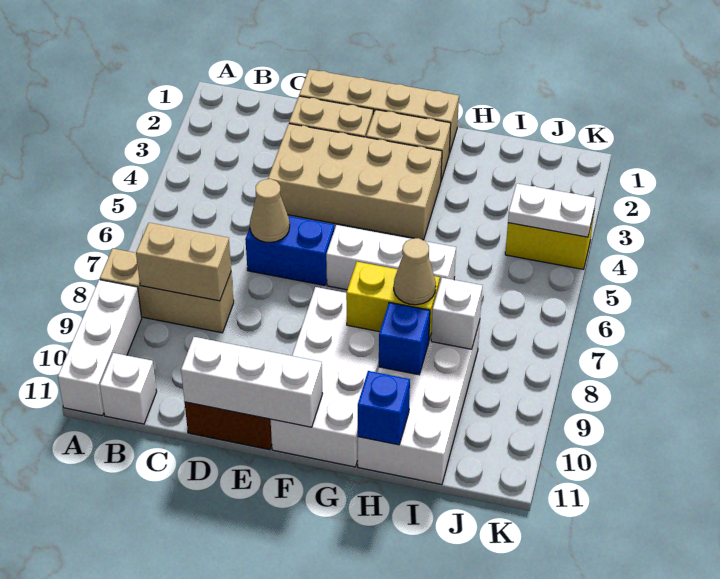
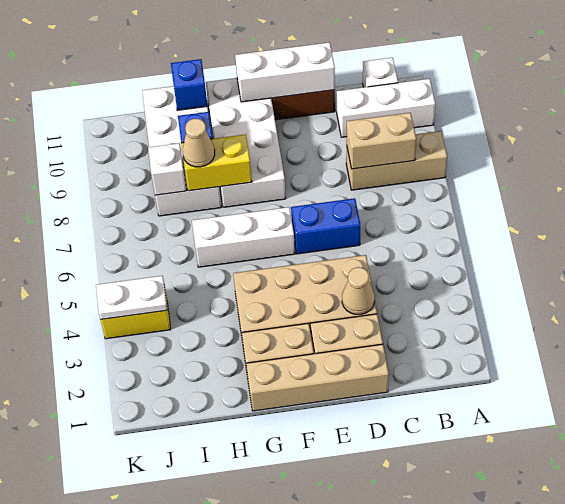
white 1x3 brick [58,280,142,416] -> white 1x3 brick turned to [337,79,435,137]
tan 1x1 cone [250,179,290,242] -> tan 1x1 cone moved to [342,267,375,314]

